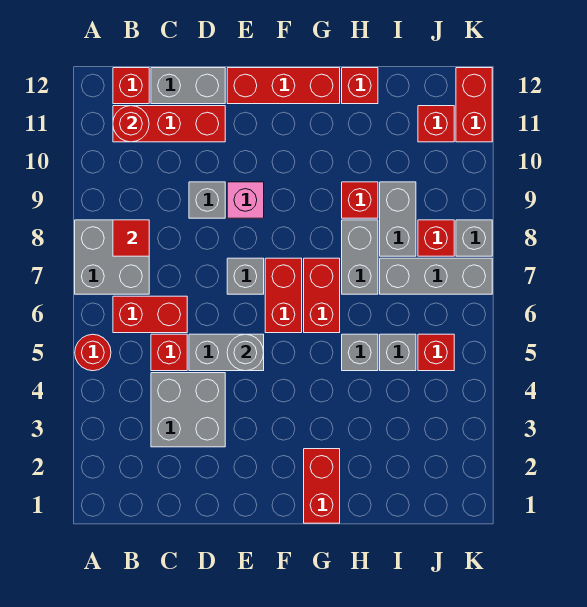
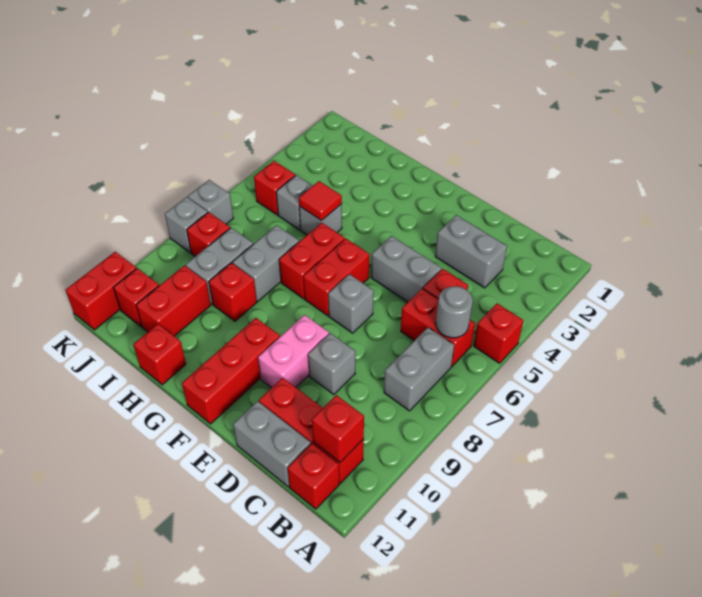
red 1x1 round brick [75,334,111,371] -> red 1x1 brick [474,303,523,363]
grey 2x2 brick [75,220,149,294] -> grey 1x2 brick [384,327,454,411]
red 1x1 tile [113,220,149,256] -> red 1x1 tile moved to [299,181,342,221]
red 1x1 round brick [113,106,149,142] -> red 1x1 brick [312,395,364,462]
grey 2x2 brick [151,373,225,447] -> grey 1x2 brick [435,215,507,288]
grey 1x1 round brick [227,334,264,371] -> grey 1x1 round brick moved to [436,286,473,338]
pink 1x1 brick [227,182,264,218] -> pink 1x2 brick [258,315,329,388]
red 1x3 brick [227,68,340,104] -> red 1x3 brick turned to [182,318,280,424]
red 1x2 brick [304,449,340,523] -> red 1x2 brick moved to [136,266,211,336]
grey 1x3 brick [380,258,492,294] -> grey 1x1 brick [188,180,233,224]

